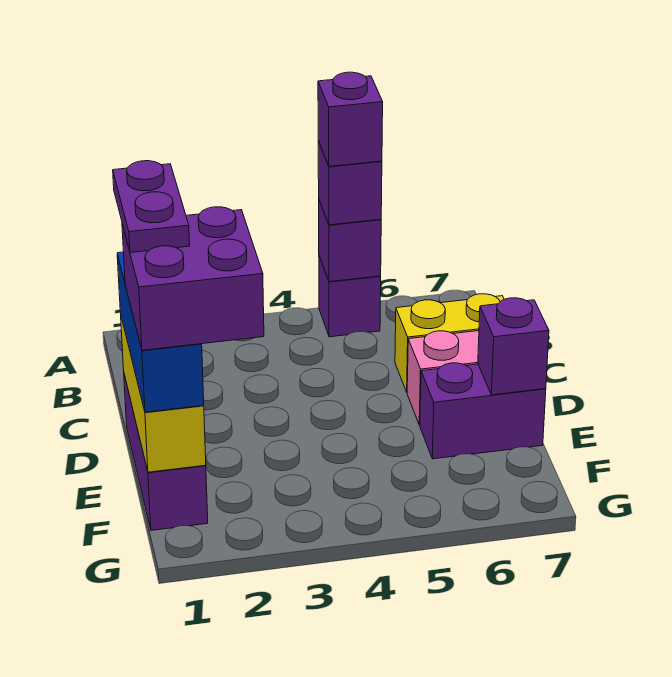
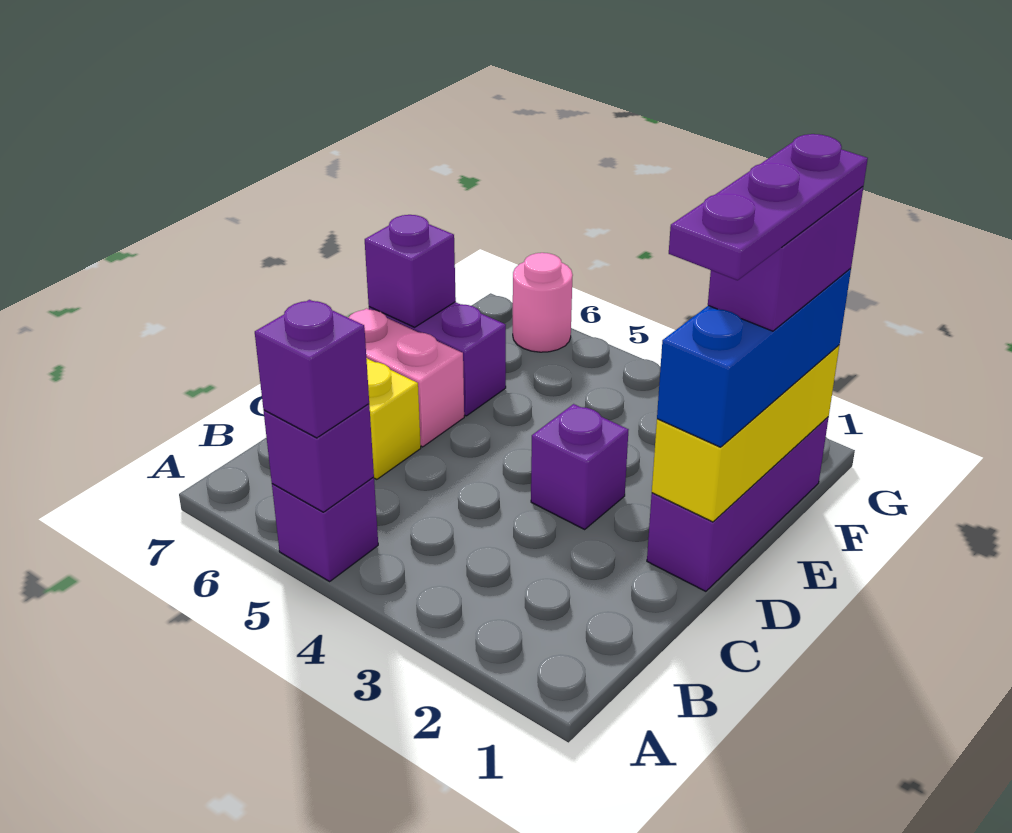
purple 1x1 brick [318,72,383,166] -> purple 1x1 brick moved to [531,404,628,529]
purple 1x2 plate [113,161,190,253] -> purple 1x3 plate [669,134,868,280]
purple 2x2 brick [122,207,264,350] -> purple 1x2 brick [708,187,863,331]
none -> pink 1x1 round brick [513,253,573,352]

